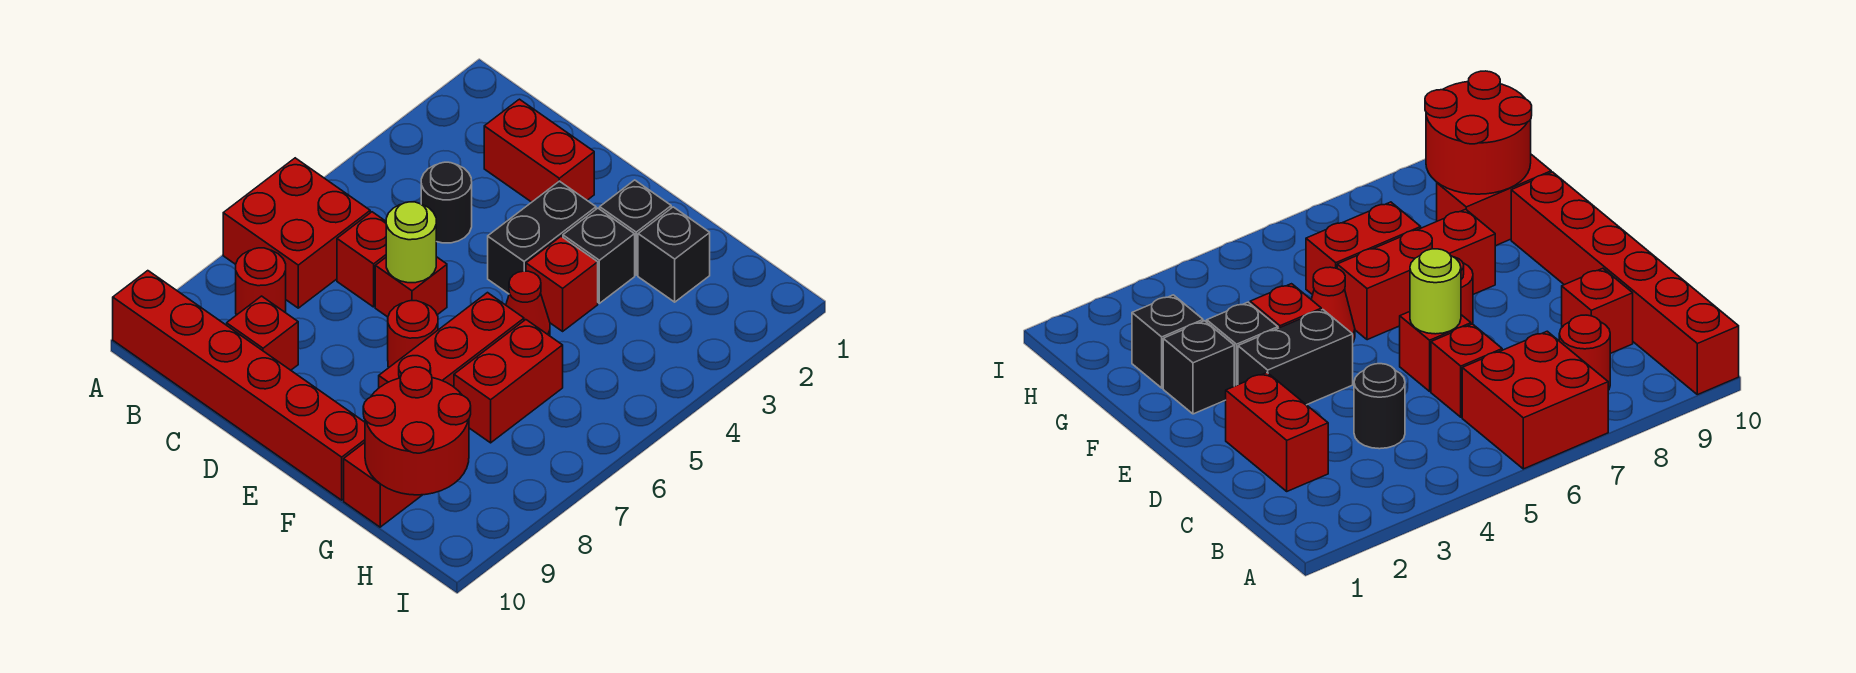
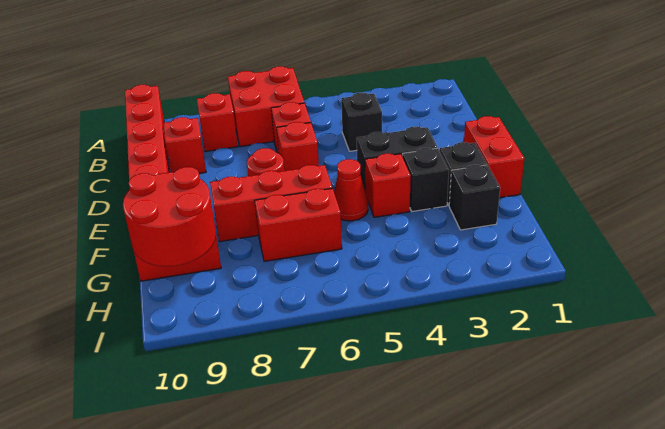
red 1x1 round brick [236,248,286,315] -> red 1x1 brick [197,93,238,152]
red 1x2 brick [484,99,594,202] -> red 1x2 brick moved to [464,116,525,198]
black 1x1 round brick [421,162,472,243] -> black 1x1 brick [341,93,382,151]
lime 1x1 round brick [386,202,436,283] -> none

